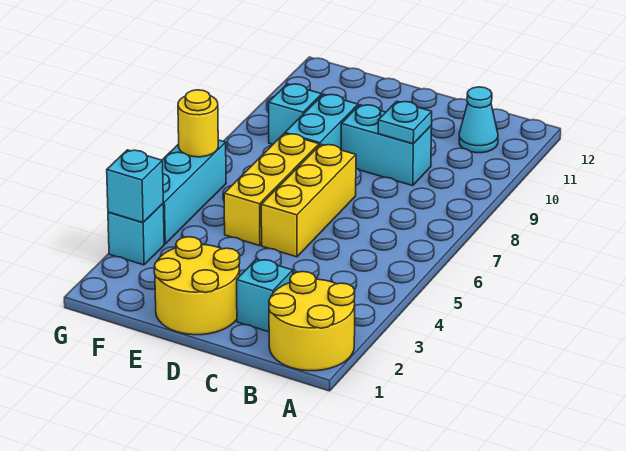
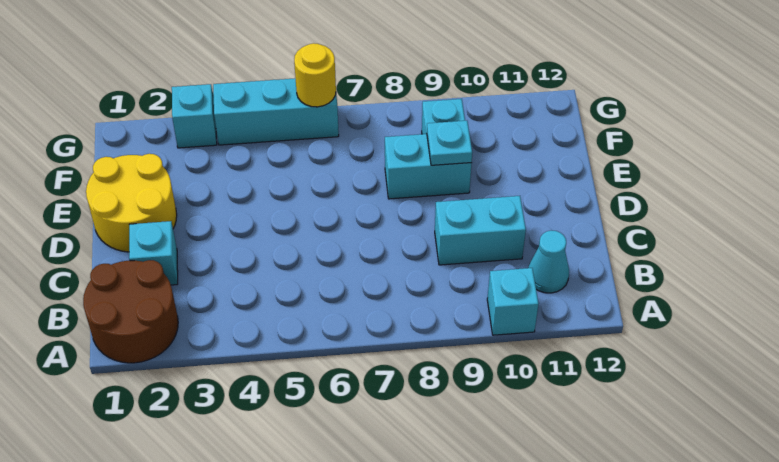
yellow 2x2 round brick [269,271,355,371] -> brown 2x2 round brick [83,260,178,363]
cyan 1x2 brick [341,105,432,186] -> cyan 1x2 brick turned to [435,196,526,265]
cyan 1x1 plate [378,101,432,144] -> cyan 1x1 plate moved to [427,121,472,165]
yellow 1x3 brick [261,144,356,257] -> none
yellow 1x3 brick [224,134,319,246] -> none
cyan 1x1 brick [107,150,163,222] -> cyan 1x1 brick moved to [487,268,539,335]

